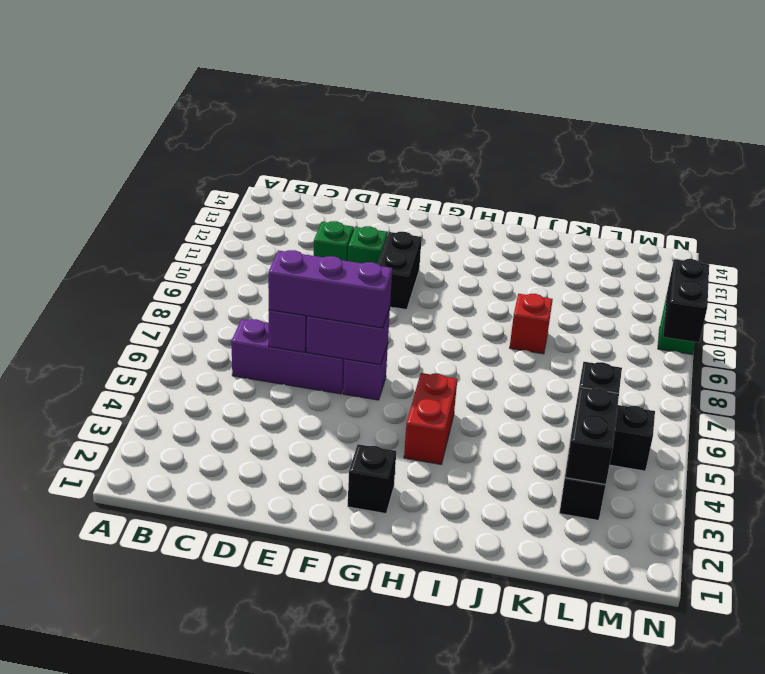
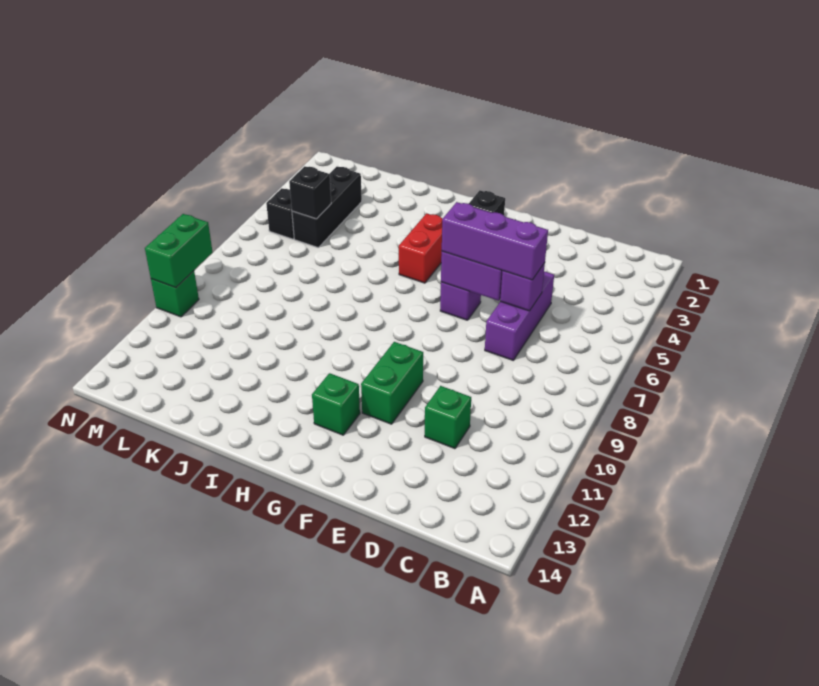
purple 1x3 brick [231,319,344,394] -> purple 1x3 brick turned to [485,271,554,360]
green 1x1 brick [348,226,388,264] -> green 1x1 brick moved to [312,373,360,435]
black 1x2 brick [378,232,422,310] -> green 1x2 brick [361,342,423,424]
red 1x1 brick [510,294,553,354] -> none
black 1x2 brick [565,387,619,485] -> none
black 1x2 brick [663,259,709,343] -> green 1x2 brick [145,214,213,288]

